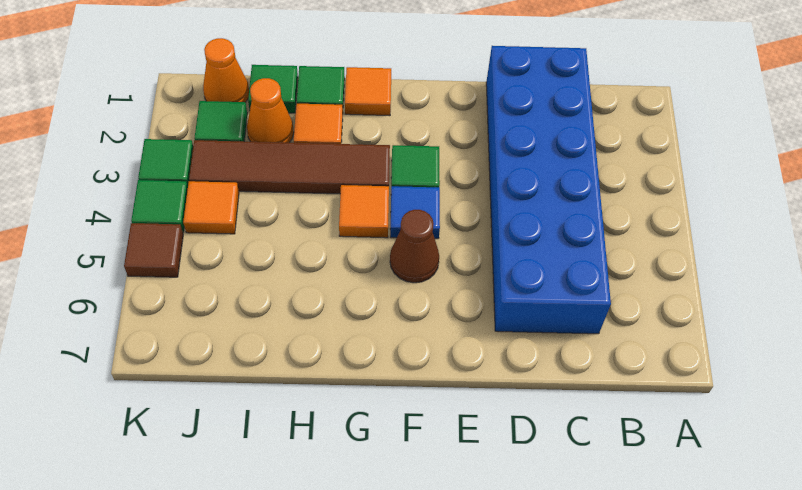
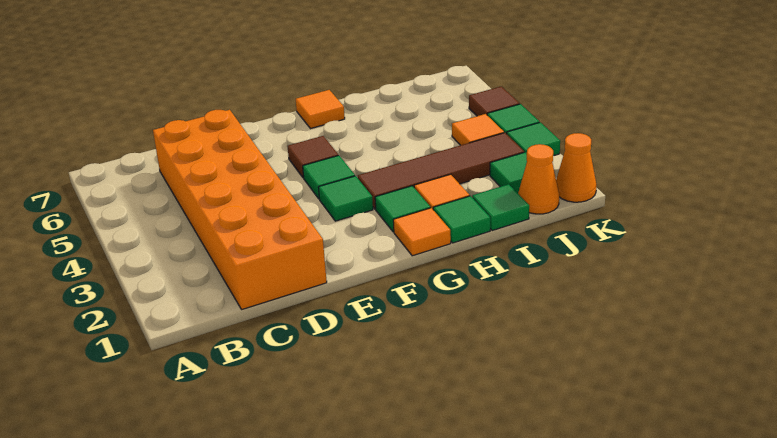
blue 2x6 brick [486,46,611,334] -> orange 2x6 brick [153,110,327,309]
blue 1x1 tile [390,186,440,239] -> green 1x1 tile [303,155,355,199]
brown 1x1 cone [390,210,439,283] -> brown 1x1 tile [287,136,338,178]
none -> green 1x1 tile [375,186,430,232]
orange 1x1 tile [339,185,389,238] -> orange 1x1 tile moved to [296,90,345,129]
orange 1x1 cone [247,78,294,143] -> orange 1x1 cone moved to [556,133,596,202]

